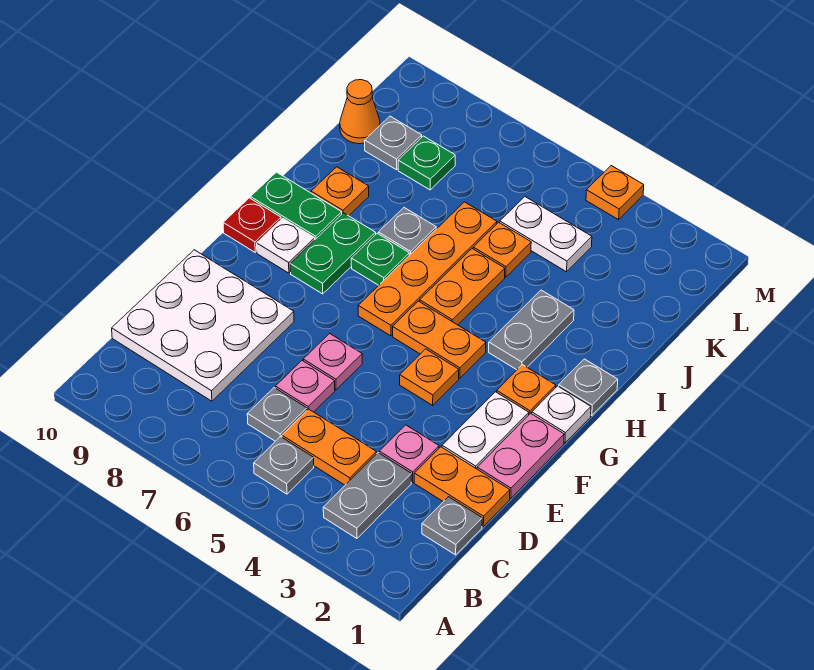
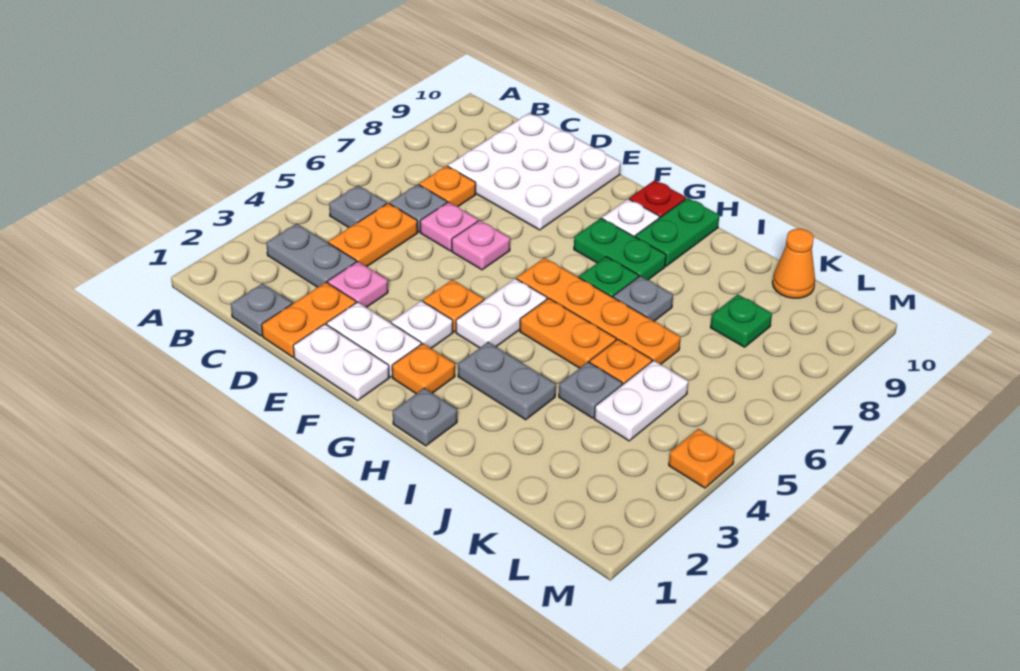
pink 1x2 plate [477,413,564,499] -> white 1x2 plate [293,324,389,400]
white 1x1 plate [532,386,591,443] -> white 1x1 plate moved to [391,301,453,348]
orange 1x2 plate [393,301,486,378] -> white 1x2 plate [456,278,547,348]
orange 1x1 plate [311,167,369,216] -> orange 1x1 plate moved to [419,166,476,207]
grey 1x1 plate [365,116,422,170] -> grey 1x1 plate moved to [559,362,622,418]

